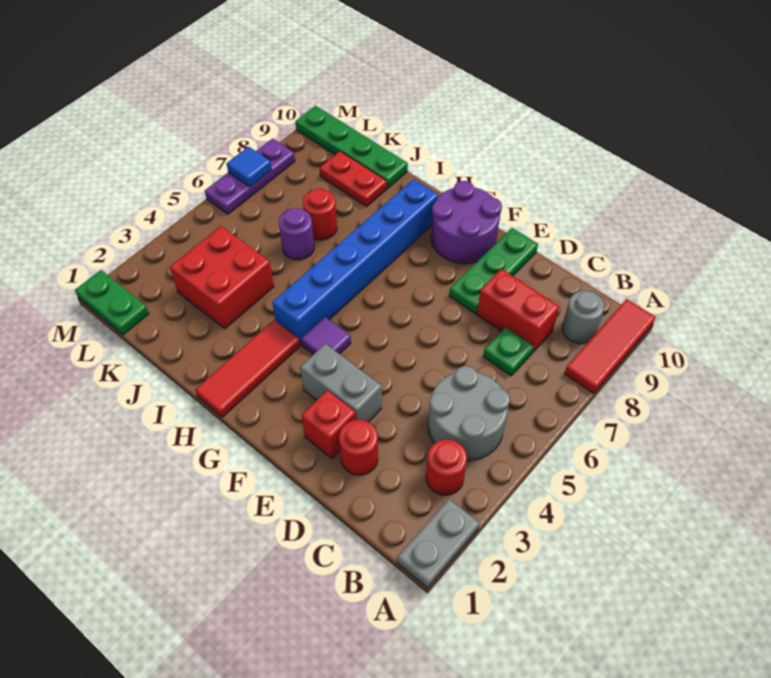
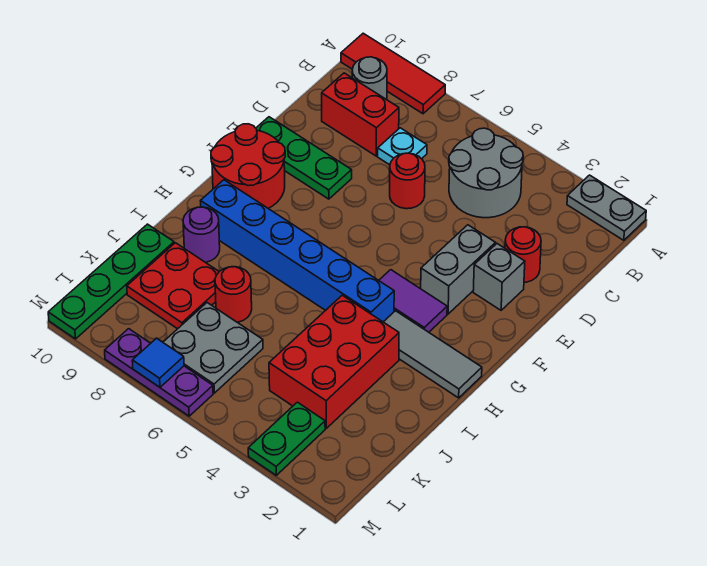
red 1x1 round brick [426,439,467,495] -> red 1x1 round brick moved to [390,153,425,209]
green 1x1 plate [483,327,534,376] -> cyan 1x1 plate [378,128,427,165]
red 1x2 brick [477,269,559,352] -> red 1x2 brick turned to [322,73,399,156]
red 1x1 brick [302,390,356,459] -> grey 1x1 brick [473,244,525,310]
purple 2x2 round brick [431,181,502,263] -> red 2x2 round brick [211,124,285,209]
purple 1x1 tile [301,317,351,355] -> purple 1x2 tile [379,270,447,332]
red 1x3 tile [195,320,300,417] -> grey 1x3 tile [384,311,482,398]
red 2x2 brick [170,226,274,329] -> red 2x3 brick [269,295,399,428]
purple 1x1 round brick [279,208,314,260] -> purple 1x1 round brick moved to [183,207,220,262]
red 1x2 plate [320,151,387,207] -> red 2x2 plate [127,243,219,329]
none -> grey 2x2 plate [163,303,263,393]
green 1x2 plate [75,270,149,335] -> green 1x2 plate moved to [248,402,325,475]

